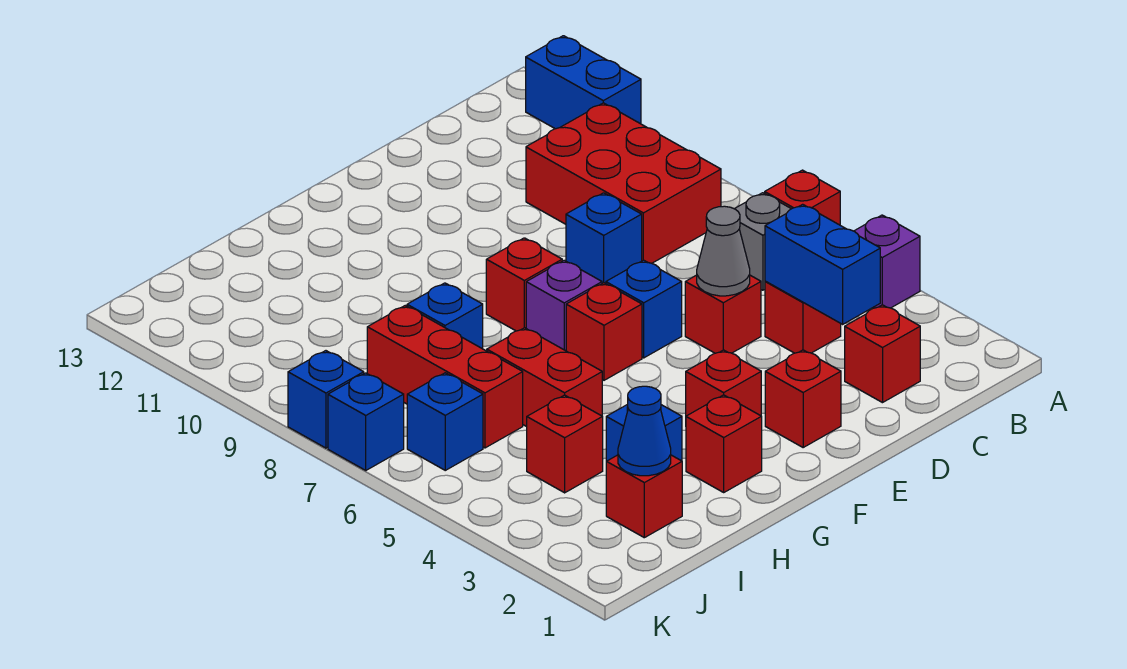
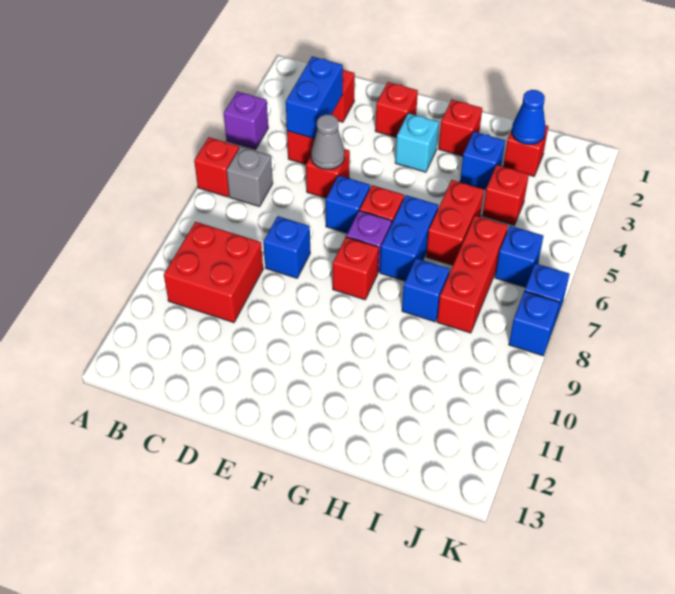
blue 1x2 brick [526,36,641,129] -> blue 1x2 brick moved to [380,195,438,281]
red 2x3 brick [526,103,721,263] -> red 2x2 brick [164,222,263,323]
red 1x1 brick [686,350,761,416] -> cyan 1x1 brick [395,113,439,172]

